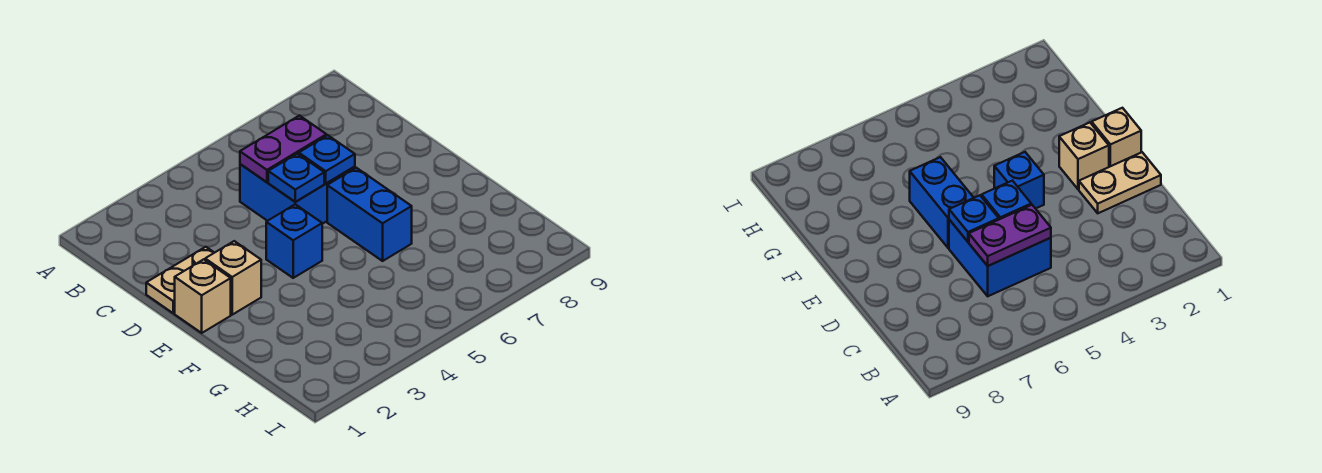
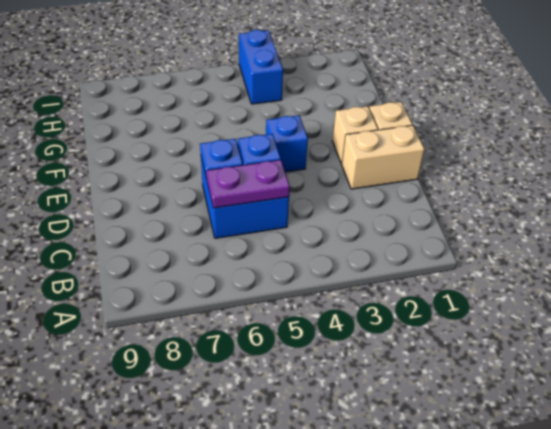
tan 1x2 plate [146,247,214,313] -> tan 1x2 brick [342,125,424,189]
blue 1x2 brick [327,168,412,261] -> blue 1x2 brick moved to [239,30,283,104]

